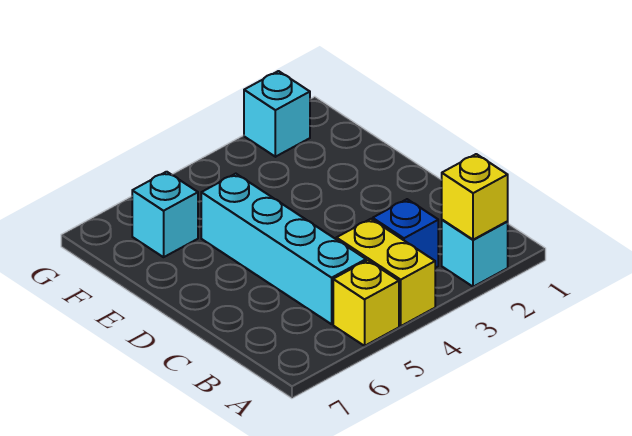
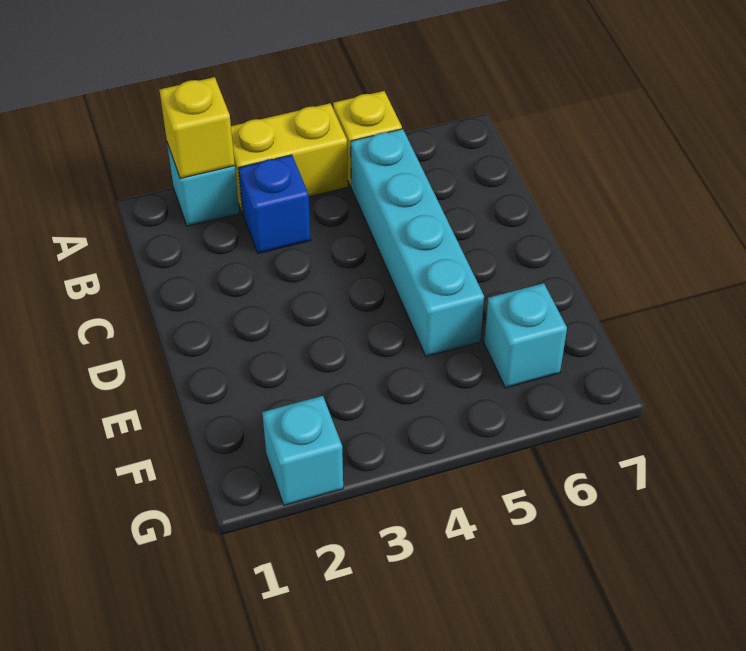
yellow 1x2 brick [336,219,435,326] -> yellow 1x2 brick turned to [231,103,348,213]

